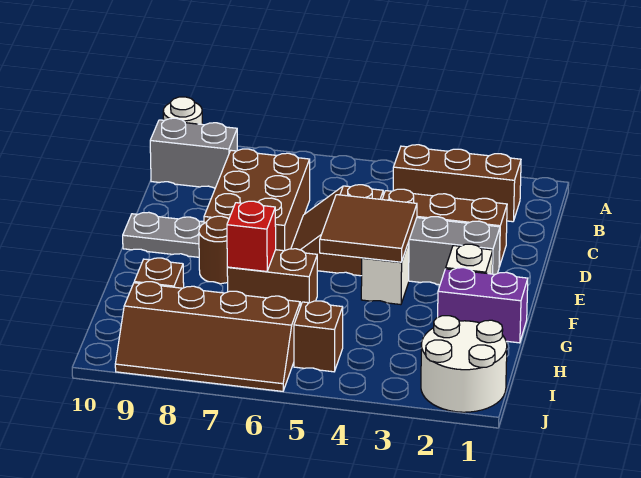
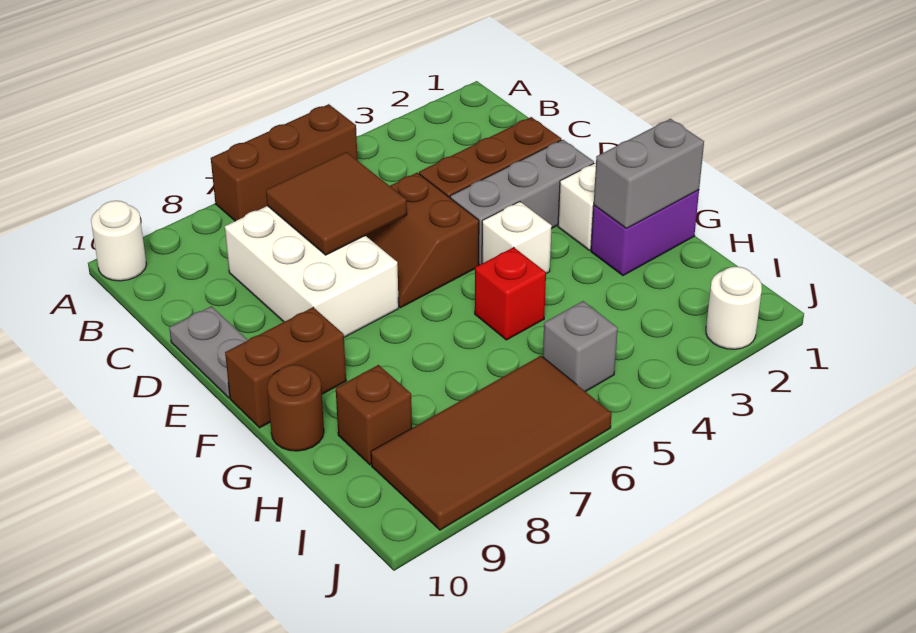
brown 1x3 brick [393,145,521,222] -> brown 1x3 brick moved to [211,104,358,221]
grey 1x2 brick [150,118,237,188] -> grey 1x2 brick moved to [594,119,704,228]
brown 2x3 brick [204,149,310,251] -> white 2x3 brick [225,206,399,337]
brown 2x2 tile [320,195,417,262] -> brown 2x2 tile moved to [266,152,407,255]
grey 1x2 plate [123,212,204,257] -> grey 1x2 plate turned to [169,306,247,398]
brown 1x1 round brick [199,216,229,284] -> brown 1x1 round brick moved to [267,365,324,451]
brown 1x2 brick [227,249,317,307] -> brown 1x2 brick moved to [225,307,346,428]
red 1x1 brick [227,201,276,271] -> red 1x1 brick moved to [475,247,546,340]
white 2x2 round brick [421,316,507,412] -> white 1x1 round brick [706,267,762,349]
brown 1x1 brick [294,301,343,372] -> grey 1x1 brick [543,301,618,392]
brown 2x4 slope [115,282,300,391] -> brown 2x4 tile [371,356,612,530]

